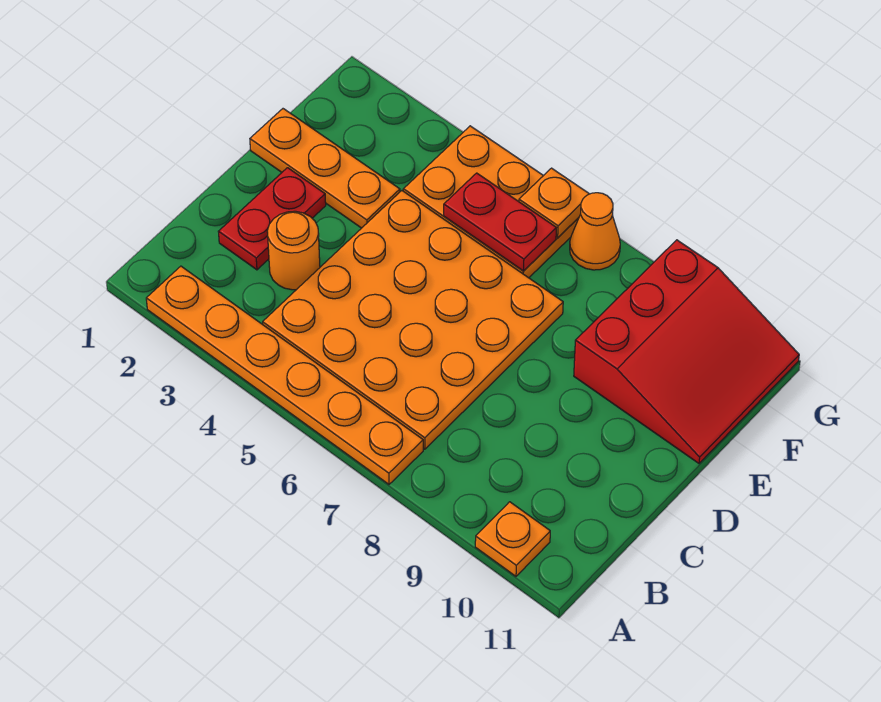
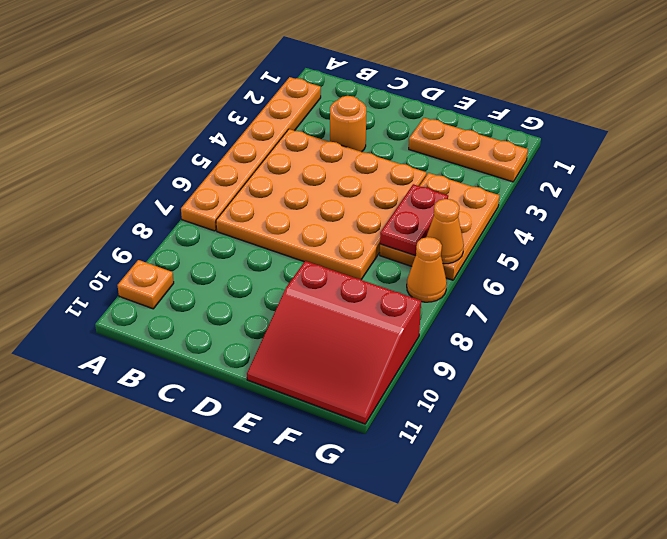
red 1x2 plate [218,168,326,270] -> none
orange 1x3 plate [250,109,400,228] -> orange 1x3 plate turned to [409,118,528,182]
orange 1x1 plate [519,168,589,238] -> orange 1x1 cone [426,199,464,264]

